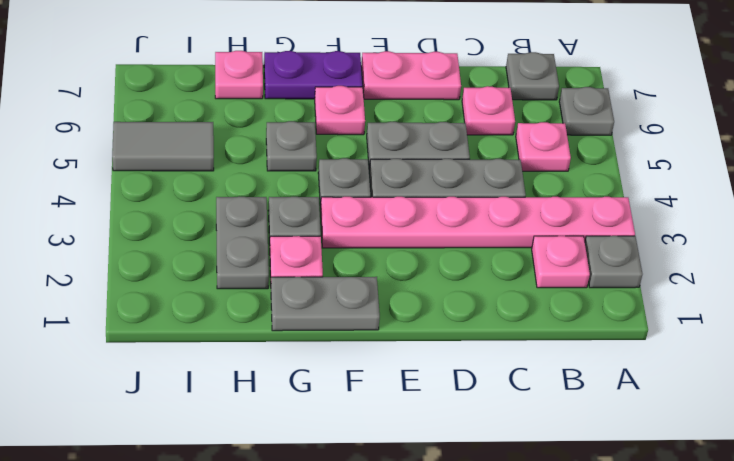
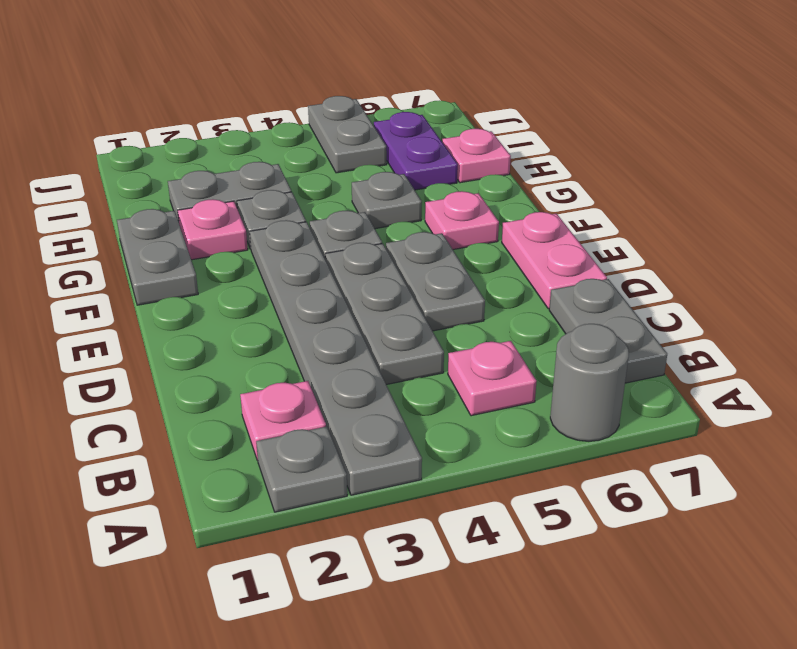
pink 1x6 plate [320,197,635,248] -> grey 1x6 plate [250,220,422,495]
grey 1x1 plate [559,87,614,135] -> grey 1x1 round brick [550,324,629,441]
grey 1x1 plate [506,52,559,100] -> grey 1x2 plate [549,279,667,383]
pink 1x1 plate [462,86,515,135] -> none
purple 1x2 plate [264,51,363,99] -> purple 1x2 plate moved to [374,112,458,190]
grey 1x2 tile [112,122,214,171] -> grey 1x2 plate [308,96,387,173]

